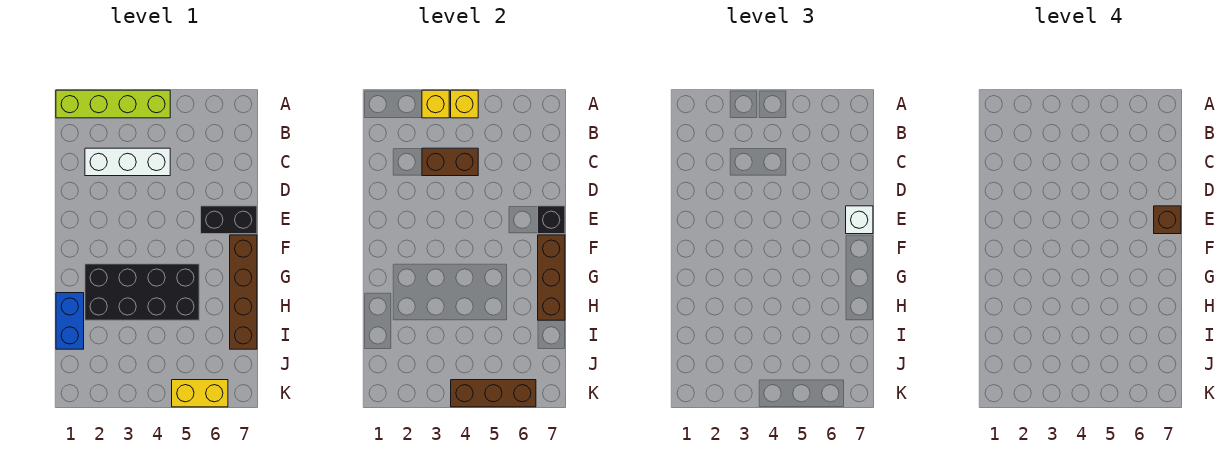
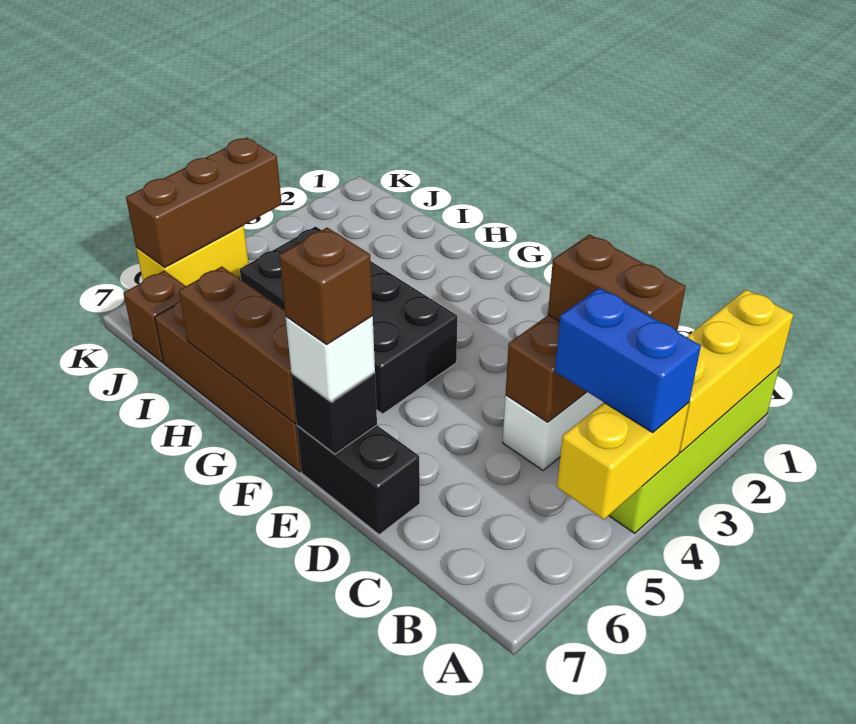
yellow 1x1 brick [422,90,449,118] -> yellow 1x3 brick [679,290,793,452]
yellow 1x1 brick [451,90,478,118] -> yellow 1x2 brick [557,403,689,519]
none -> brown 1x2 brick [548,234,686,331]
black 1x2 brick [201,206,257,234] -> black 1x2 brick turned to [297,425,420,535]
black 2x4 brick [85,264,199,320] -> black 2x4 brick turned to [240,227,457,414]
blue 1x2 brick [56,293,84,349] -> blue 1x2 brick moved to [555,288,701,433]
none -> brown 1x1 brick [123,271,186,363]

